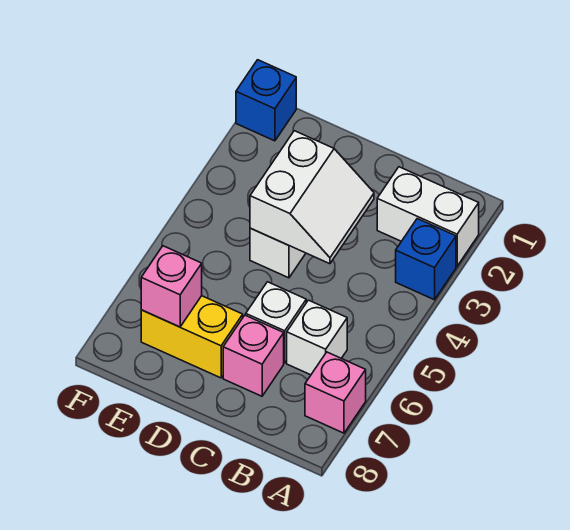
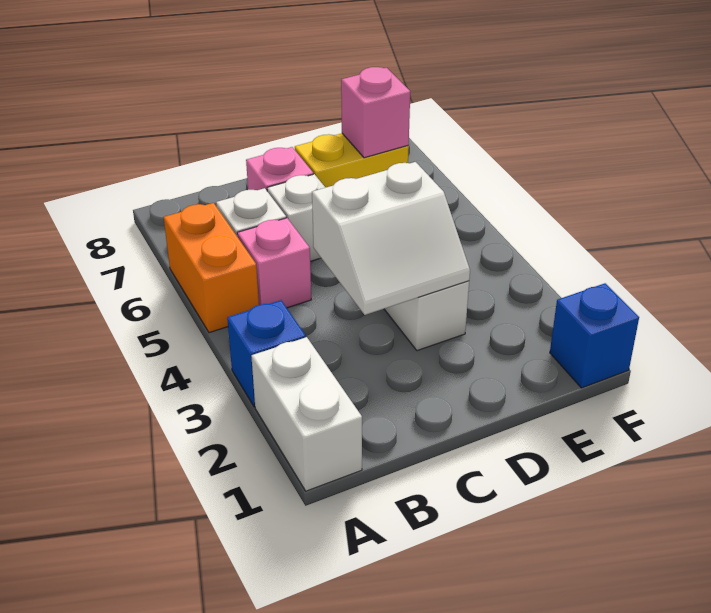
white 1x2 brick [377,167,479,266] -> white 1x2 brick turned to [251,337,362,491]
none -> orange 1x2 brick [164,203,259,333]
pink 1x1 brick [305,352,366,433] -> pink 1x1 brick moved to [237,218,311,308]
white 2x2 slope [250,131,374,264] -> white 2x2 slope turned to [312,162,470,315]

